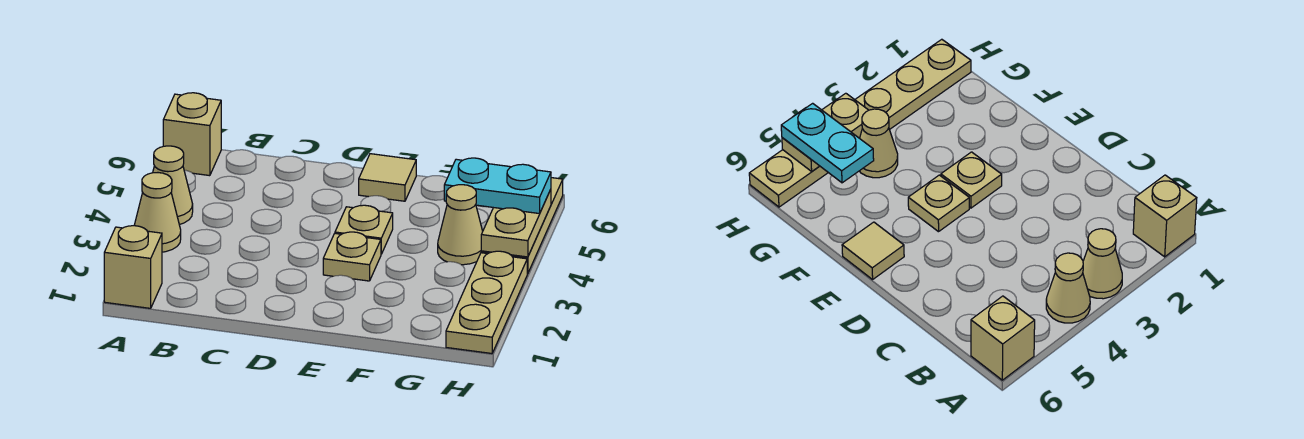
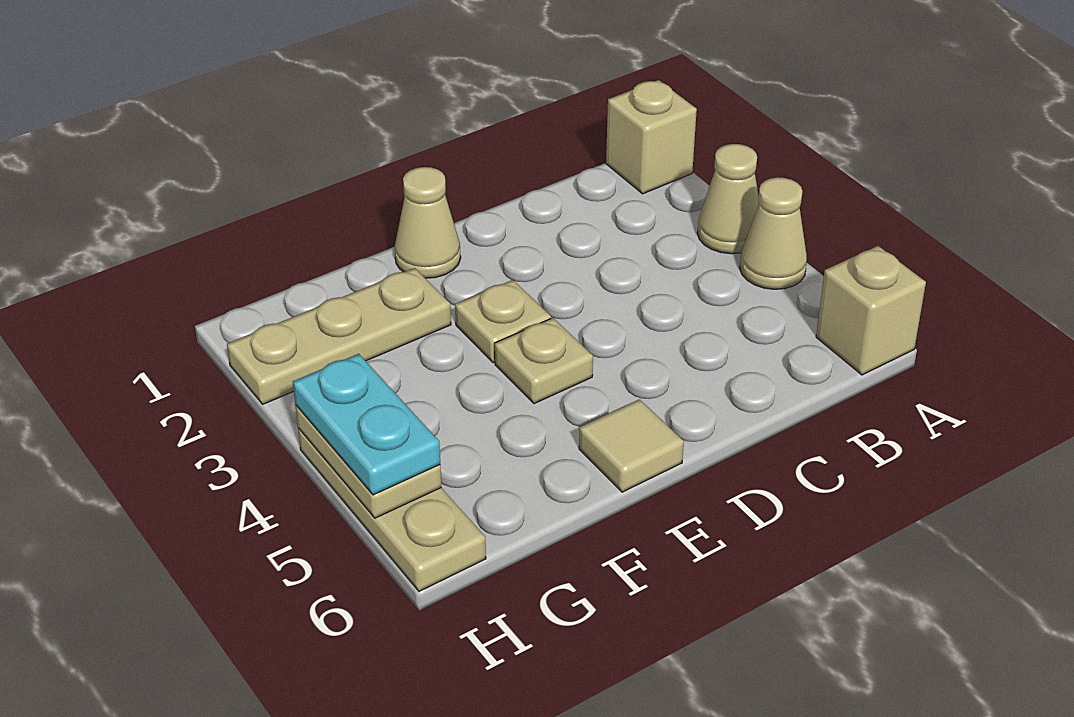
tan 1x1 cone [438,185,483,265] -> tan 1x1 cone moved to [395,167,461,278]
cyan 1x2 plate [444,158,551,214] -> cyan 1x2 plate turned to [293,354,440,495]
tan 1x3 plate [446,251,527,353] -> tan 1x3 plate turned to [227,268,451,404]

